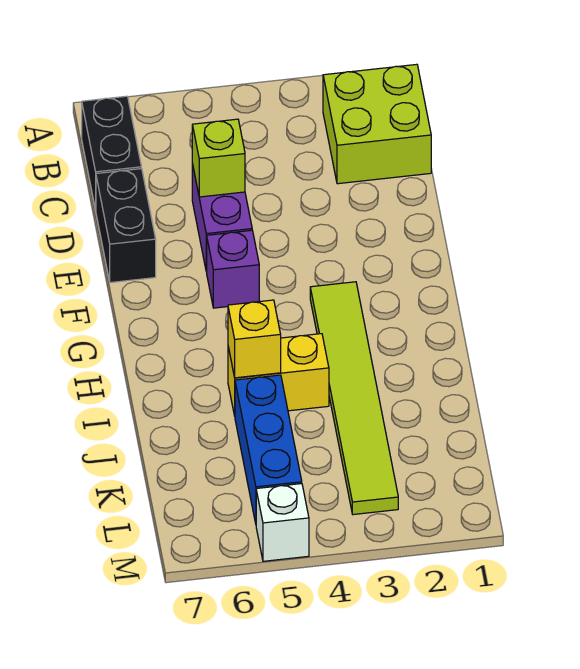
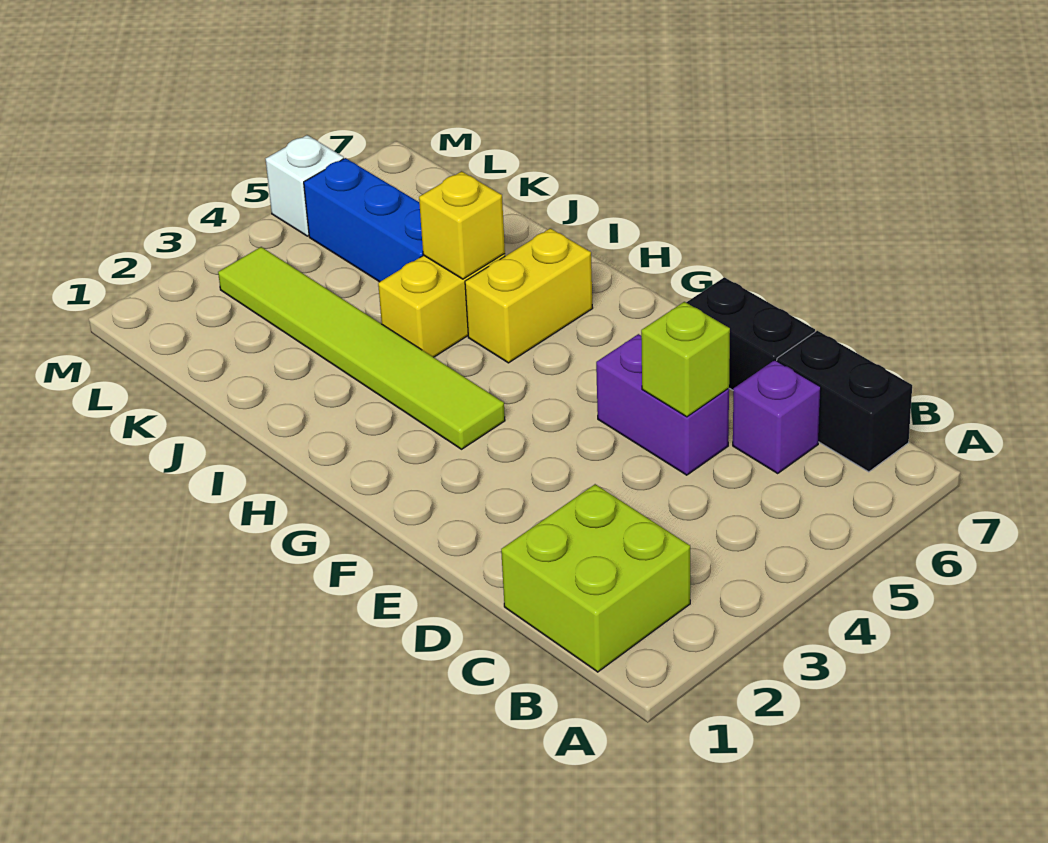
purple 1x1 brick [207,230,259,308] -> purple 1x1 brick moved to [733,360,821,473]
none -> yellow 1x2 brick [465,228,593,363]

